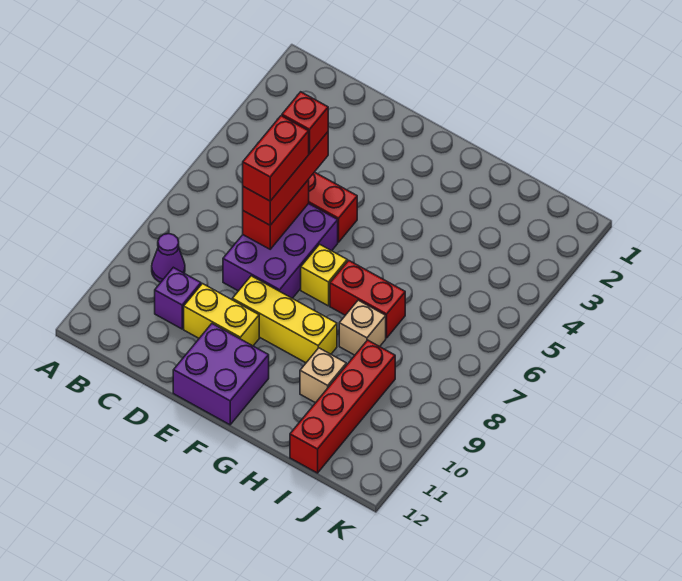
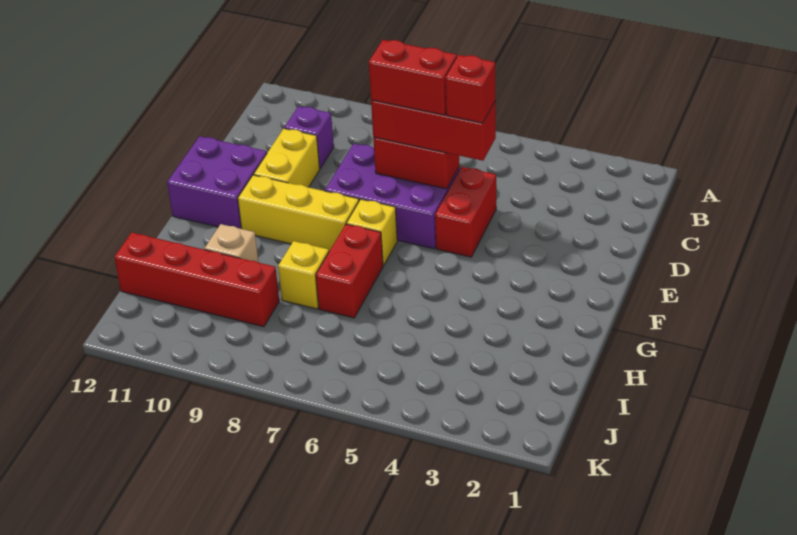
purple 1x1 cone [152,234,185,282] -> none
yellow 1x3 brick [232,276,337,363] -> yellow 1x3 brick turned to [238,175,359,251]
tan 1x1 brick [339,300,386,355] -> yellow 1x1 brick [278,241,329,309]

